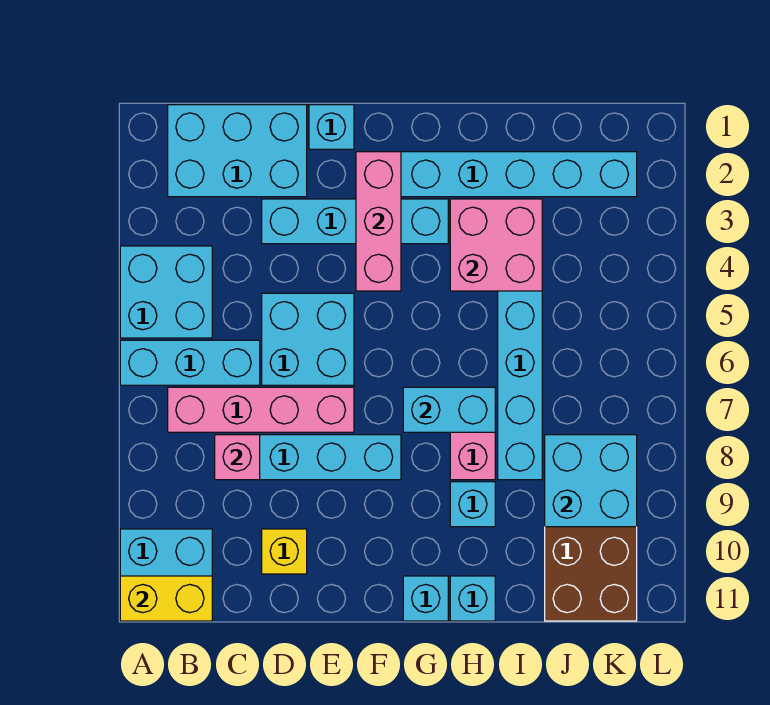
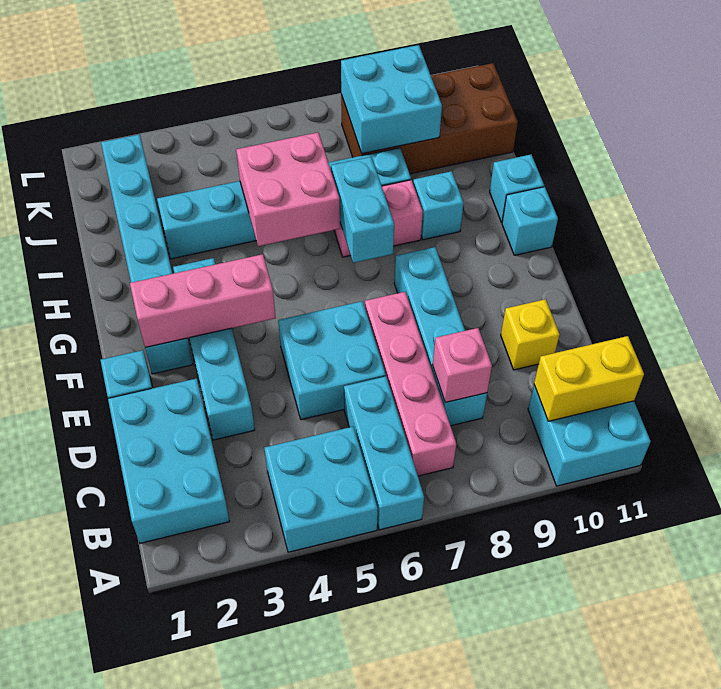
yellow 1x2 brick [120,576,212,621] -> yellow 1x2 brick turned to [534,336,644,421]
pink 2x2 brick [450,199,542,291] -> pink 2x2 brick moved to [236,132,340,246]

